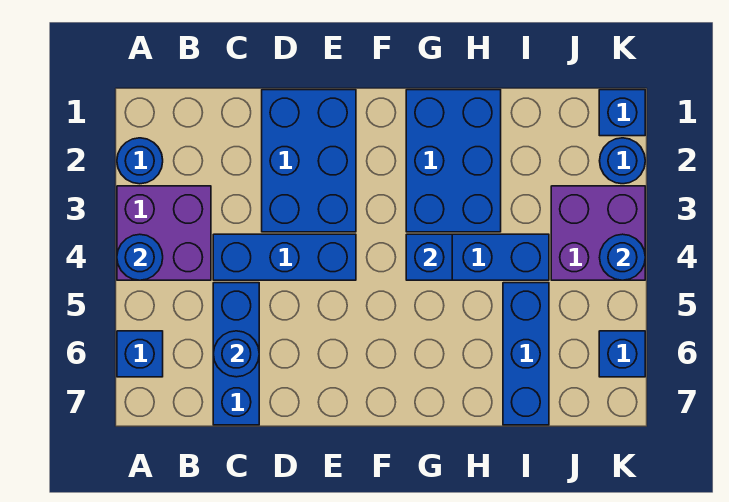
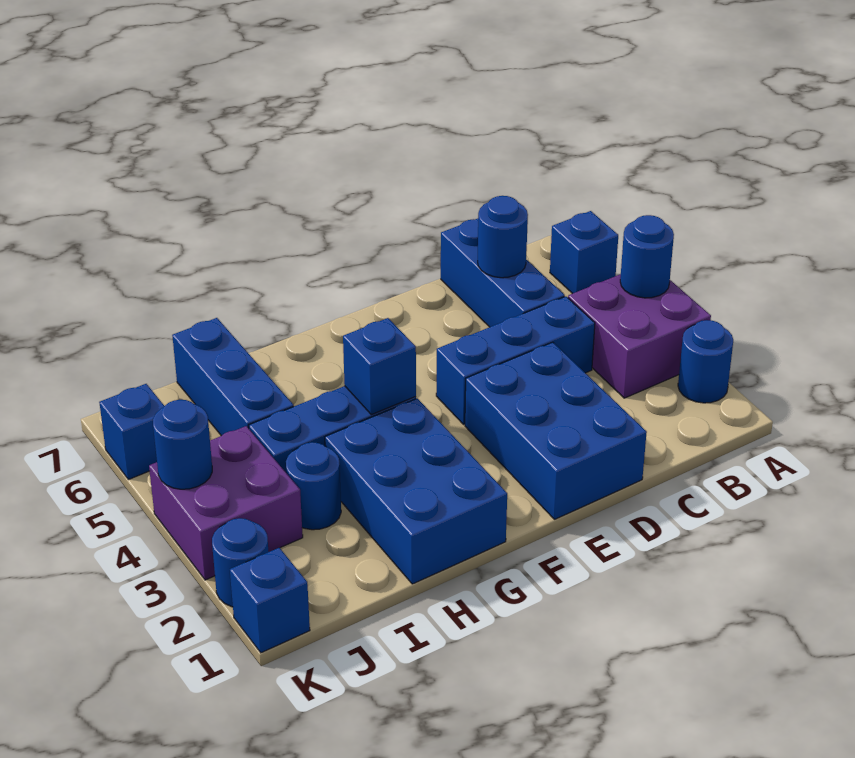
none -> blue 1x1 round brick [286,442,341,530]

